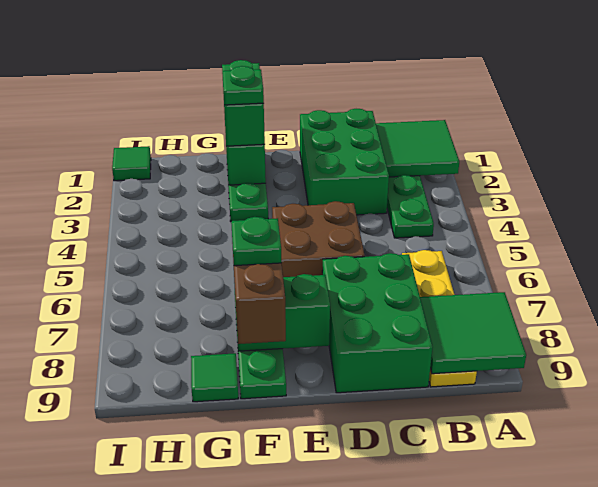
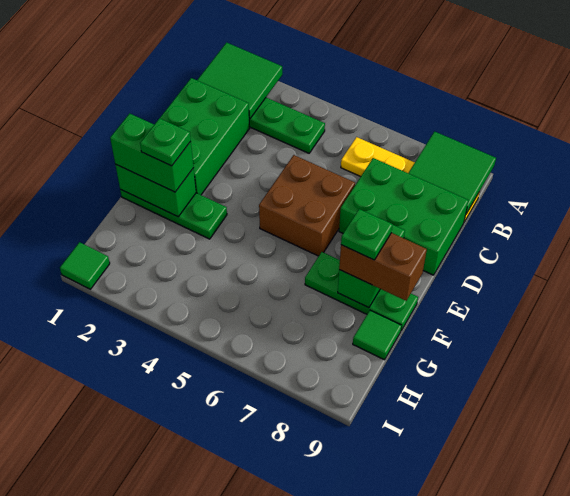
green 2x3 brick [300,109,389,215] -> green 2x3 brick turned to [160,78,250,195]

